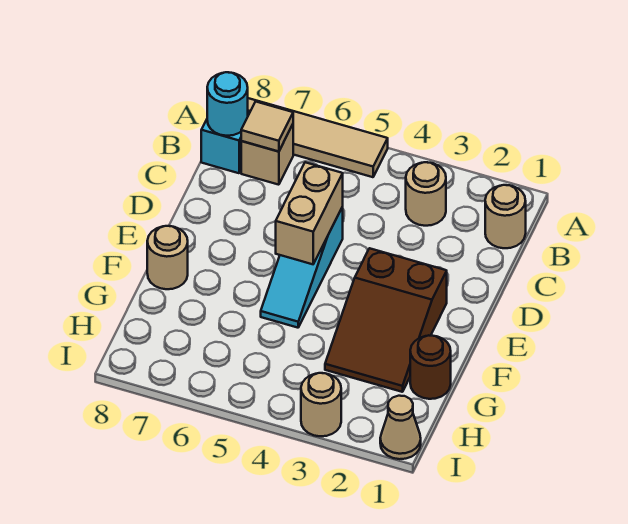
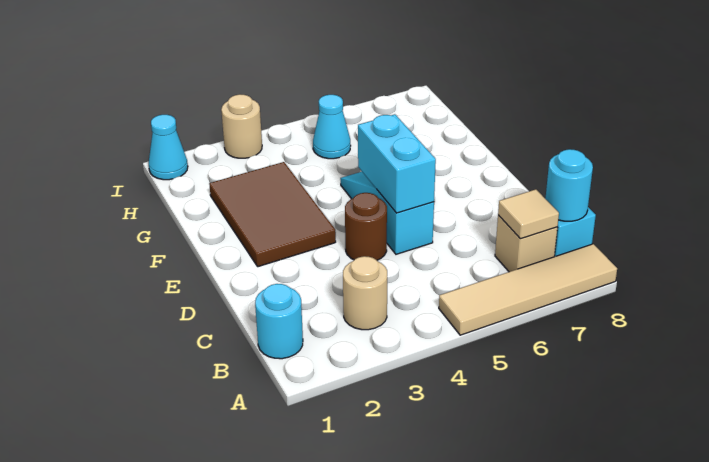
tan 1x1 round brick [485,185,526,248] -> cyan 1x1 round brick [255,284,303,359]
tan 1x2 brick [276,162,343,264] -> cyan 1x2 brick [358,114,436,213]
brown 2x3 slope [325,248,447,392] -> brown 2x3 tile [209,162,336,267]
tan 1x1 round brick [147,226,188,289] -> none
brown 1x1 round brick [410,335,451,399] -> brown 1x1 round brick moved to [345,193,387,260]
none -> cyan 1x1 cone [313,95,351,159]
tan 1x1 cone [380,396,421,459] -> cyan 1x1 cone [149,115,188,180]

